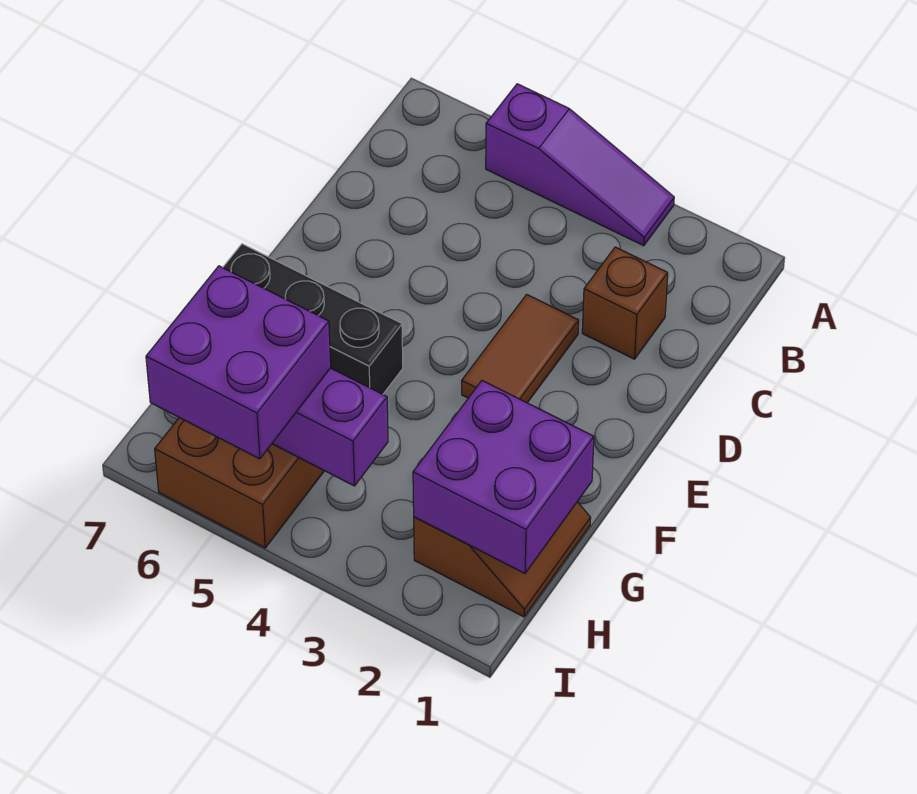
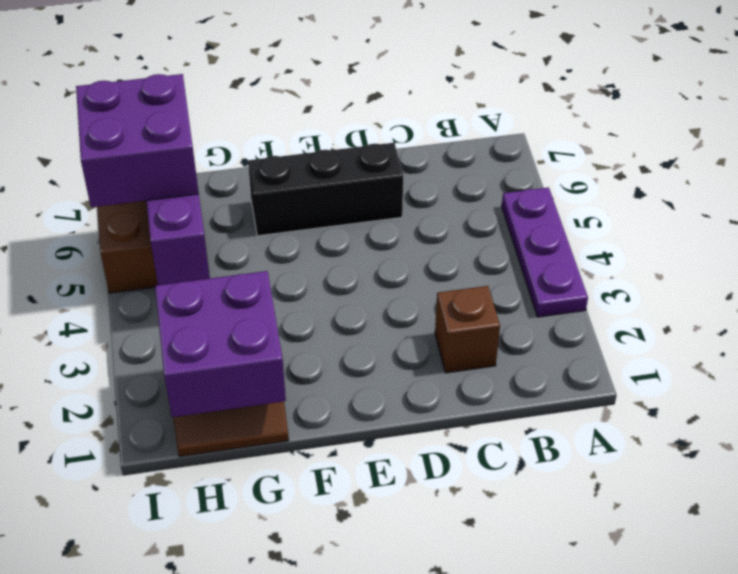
purple 1x3 slope [486,84,674,246] -> purple 1x3 plate [502,187,588,317]
brown 1x2 tile [462,294,579,403] -> none
black 1x3 brick [223,244,403,394] -> black 1x3 brick turned to [248,143,403,236]

